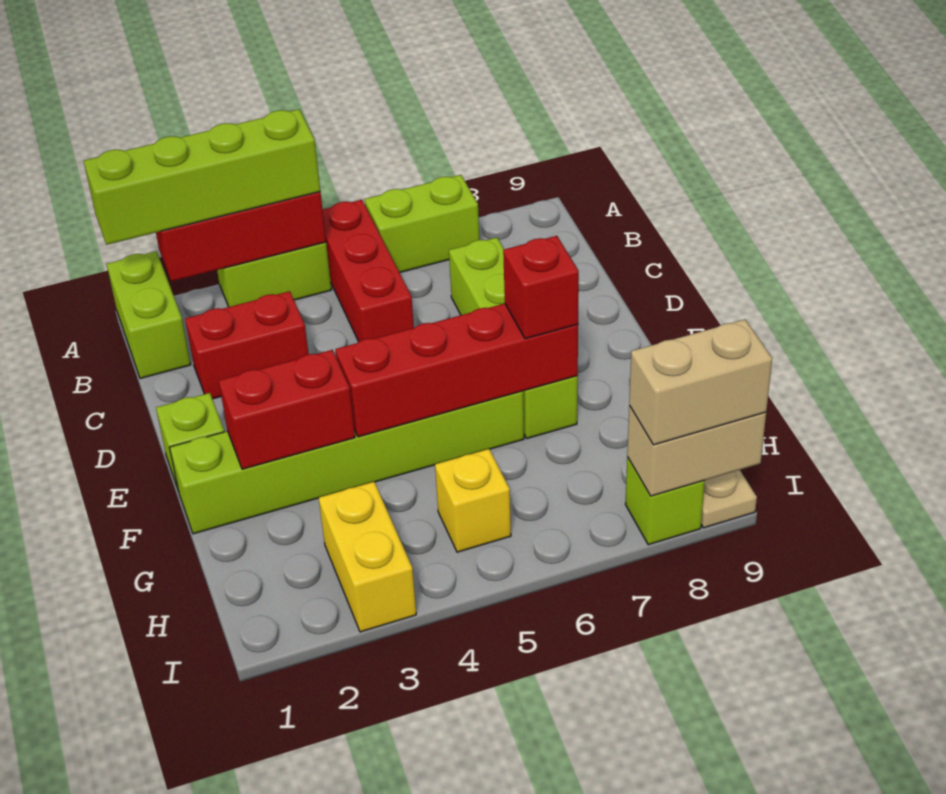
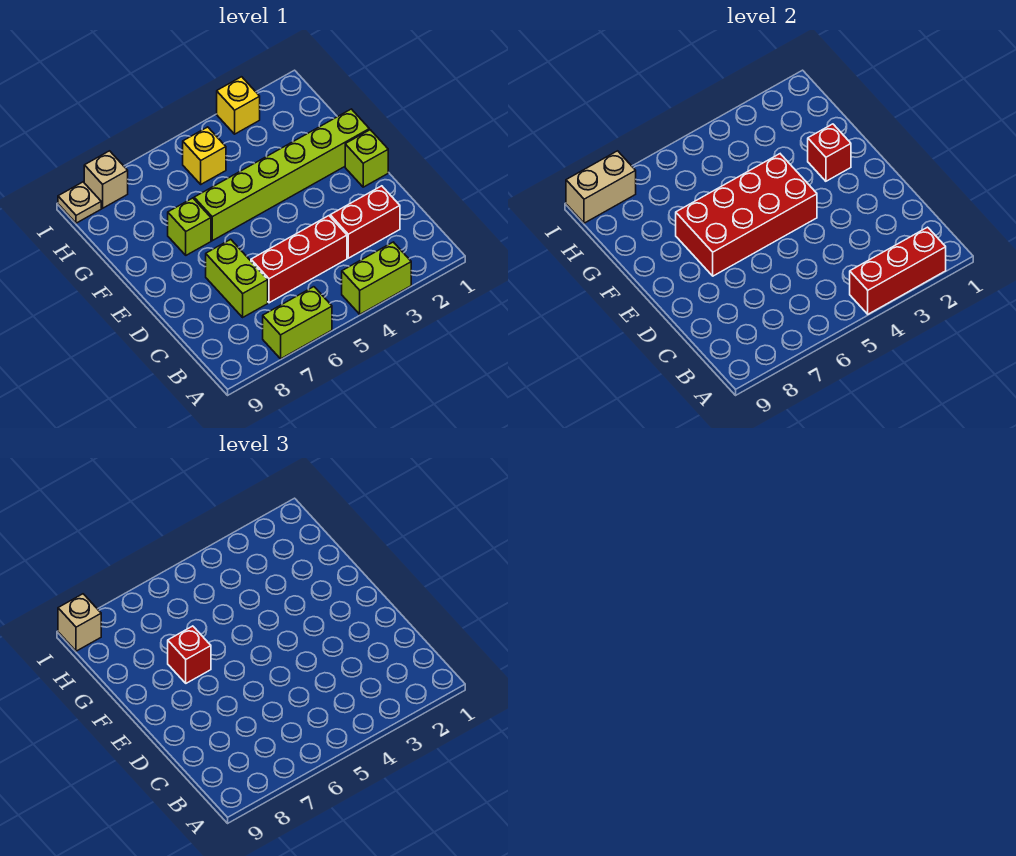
lime 1x2 brick [107,251,191,378] -> none
lime 1x4 brick [84,109,320,245] -> none
red 1x3 brick [323,200,414,342] -> red 1x3 brick turned to [251,216,347,303]
red 1x2 brick [219,350,355,469] -> red 1x1 brick [808,124,851,181]
red 1x4 brick [335,304,578,437] -> red 2x4 brick [676,154,817,276]
yellow 1x2 brick [319,482,416,632] -> yellow 1x1 brick [217,77,260,134]
lime 1x1 brick [625,457,705,545] -> tan 1x1 brick [84,151,128,208]
tan 1x2 brick [629,319,772,445] -> tan 1x1 brick [58,594,101,651]

